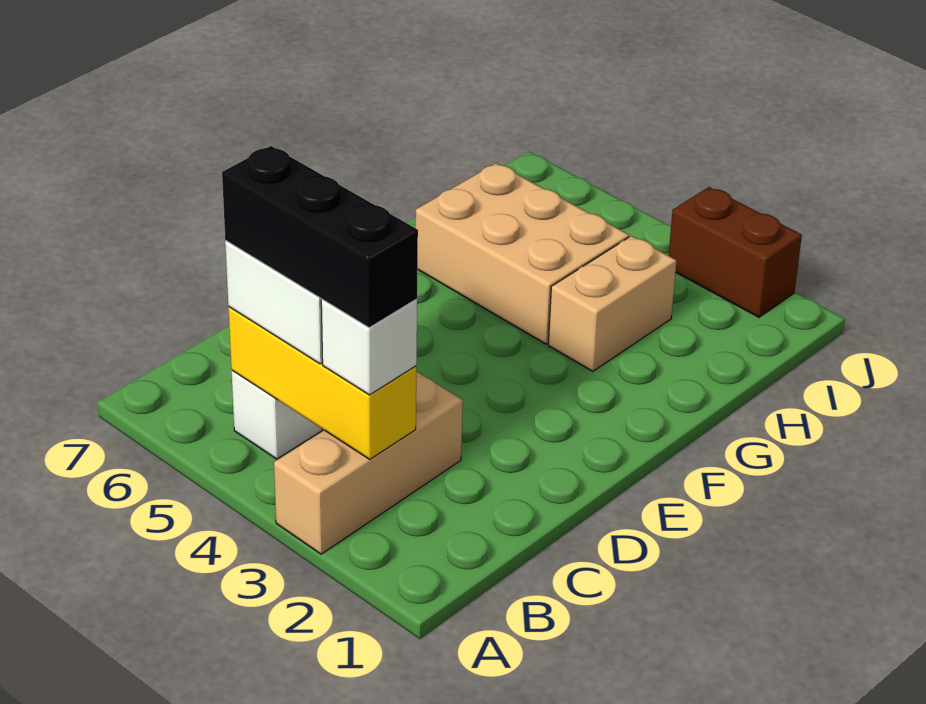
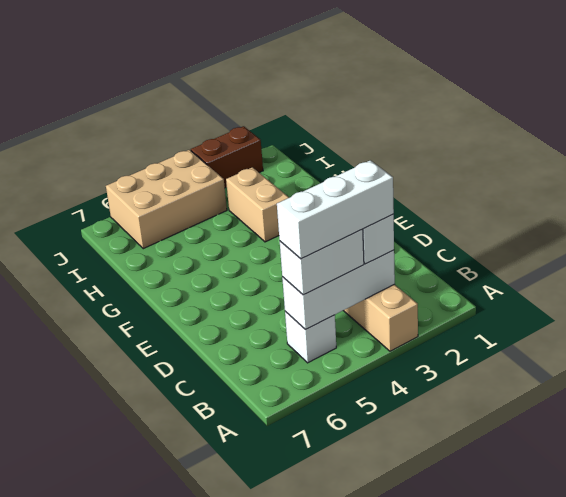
yellow 1x3 brick [228,307,416,459] -> white 1x3 brick [282,250,395,330]
black 1x3 brick [222,146,418,328] -> white 1x3 brick [277,160,394,259]
tan 2x3 brick [415,163,629,344] -> tan 2x3 brick moved to [106,150,227,249]

